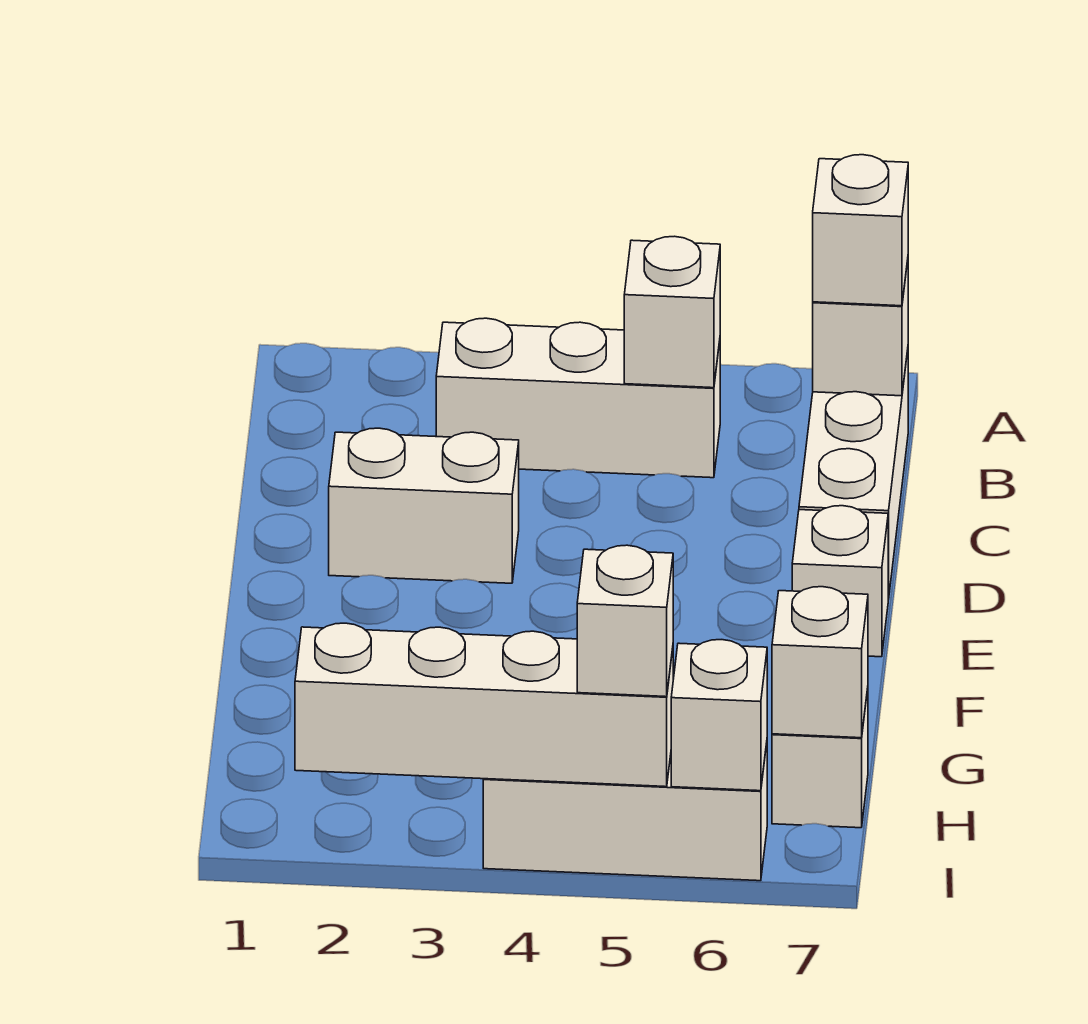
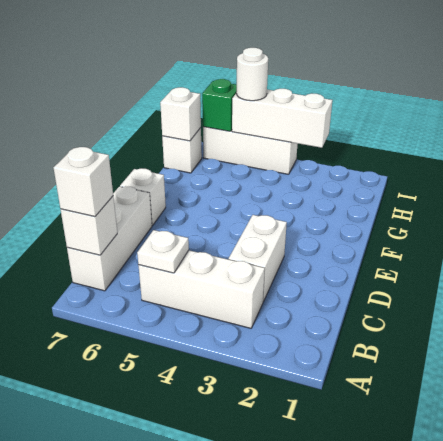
white 1x1 brick [624,236,720,388] -> white 1x1 plate [137,230,189,273]
white 1x2 brick [329,428,519,583] -> white 1x2 brick turned to [229,215,287,302]
white 1x4 brick [295,623,673,787] -> white 1x3 brick [232,89,332,148]
white 1x1 brick [577,545,673,697] -> white 1x1 round brick [236,48,268,101]
white 1x1 brick [671,640,767,791] -> green 1x1 brick [202,79,237,131]

